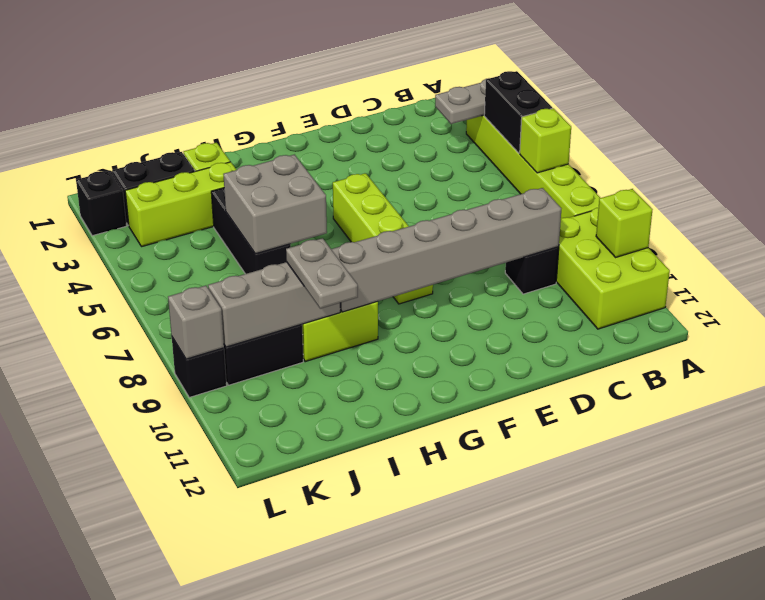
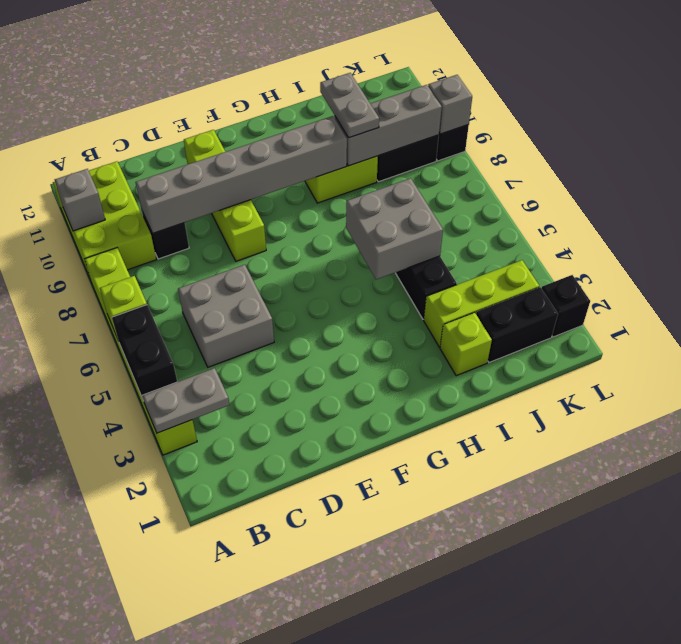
lime 1x1 brick [596,189,653,257] -> grey 1x1 brick [55,169,105,231]
none -> grey 2x2 brick [178,265,274,367]
lime 1x4 brick [333,173,433,304] -> lime 1x4 brick moved to [184,130,266,261]

